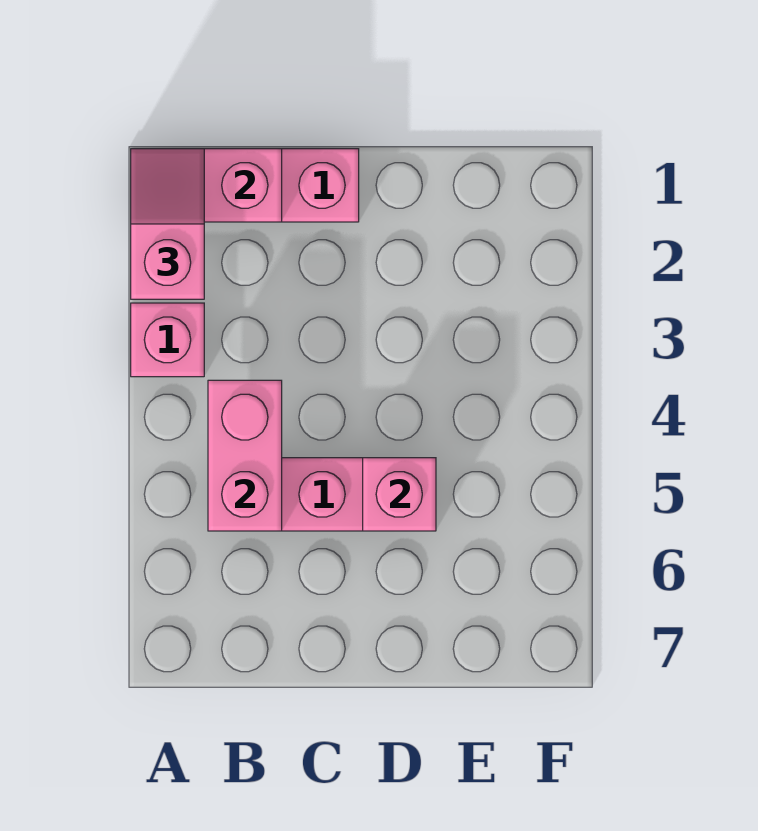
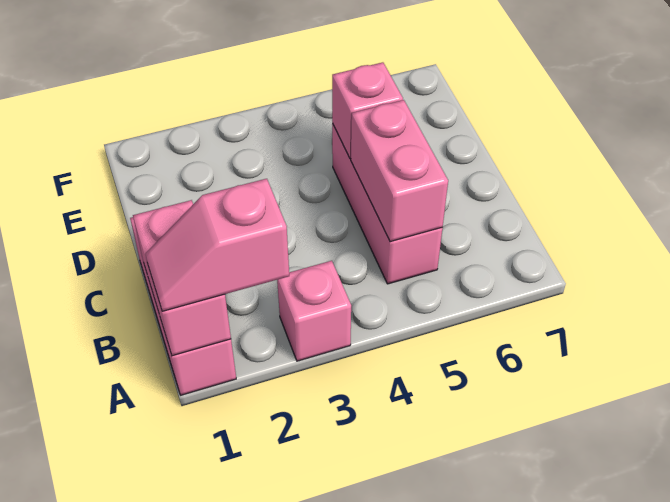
pink 1x2 brick [208,380,282,531] -> pink 1x2 brick turned to [351,100,448,242]

